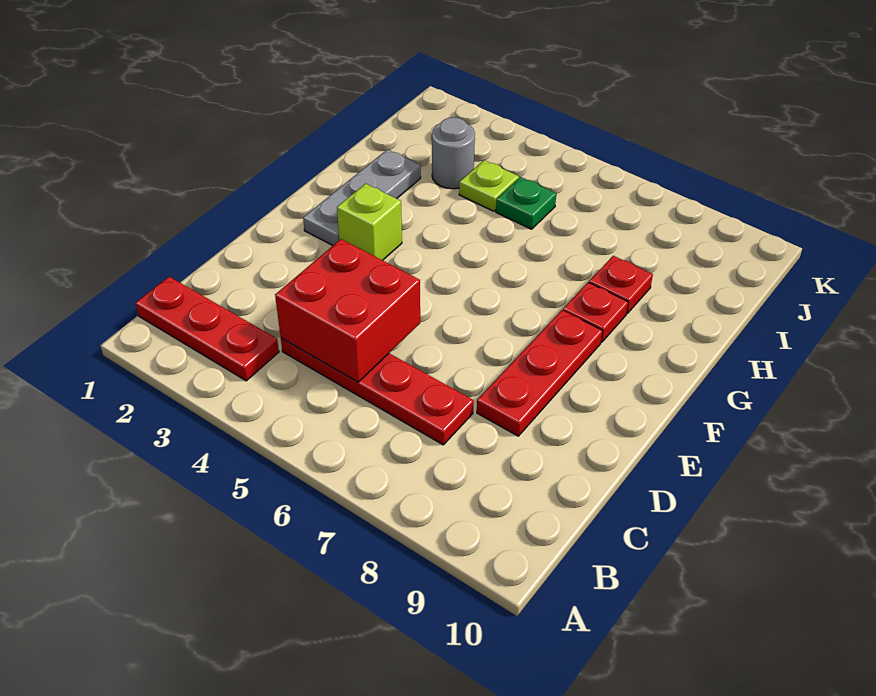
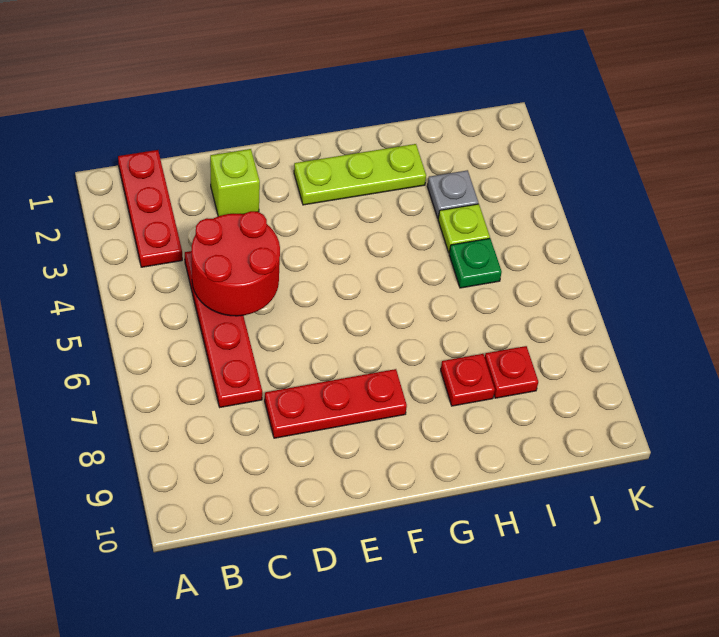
red 2x2 brick [275,239,420,382] -> red 2x2 round brick [191,211,280,316]
grey 1x3 plate [303,149,421,245] -> lime 1x3 plate [294,144,426,205]
lime 1x1 brick [337,184,402,260] -> lime 1x1 brick moved to [210,149,260,216]
red 1x1 plate [563,282,628,342] -> red 1x1 plate moved to [485,346,538,398]
grey 1x1 round brick [432,117,475,189] -> grey 1x1 plate [427,170,478,218]

